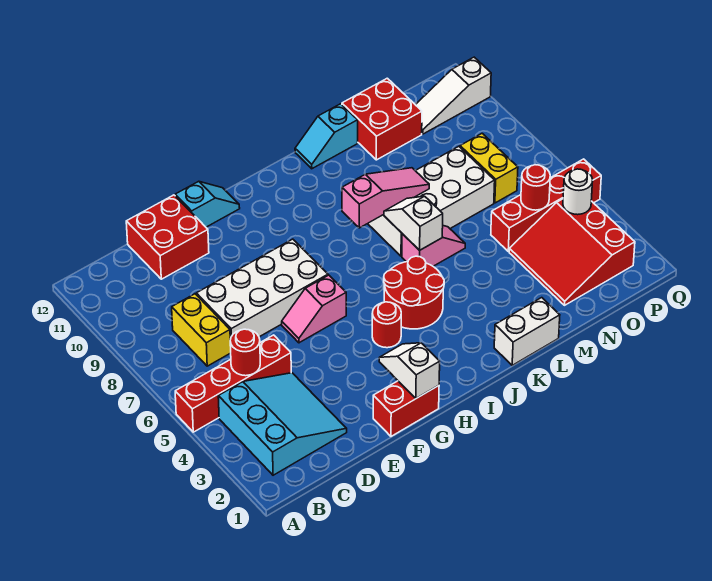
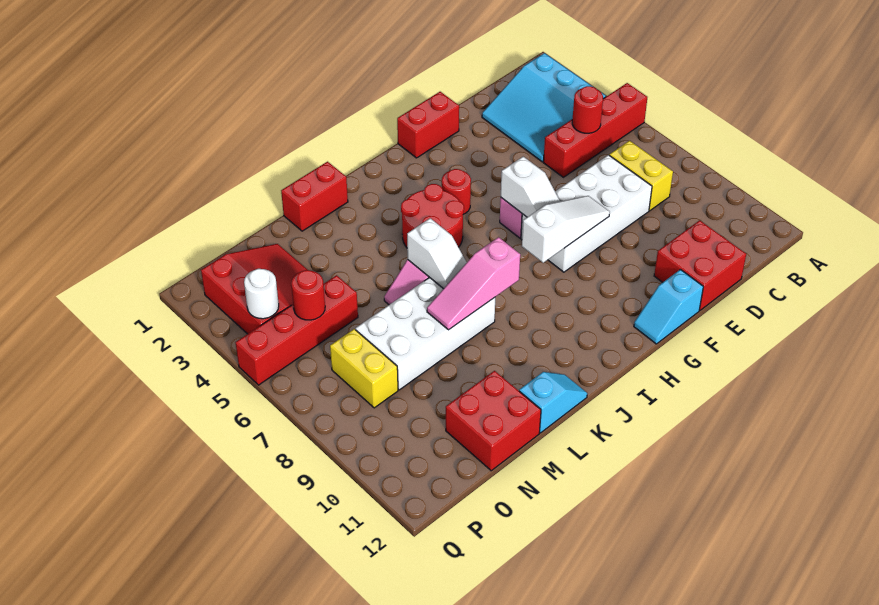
white 1x2 slope [379,343,440,398] -> white 1x2 slope moved to [501,157,560,217]
white 1x2 brick [494,298,560,365] -> red 1x2 brick [281,162,348,231]
white 1x3 slope [416,57,491,134] -> white 1x3 slope moved to [522,196,610,263]

